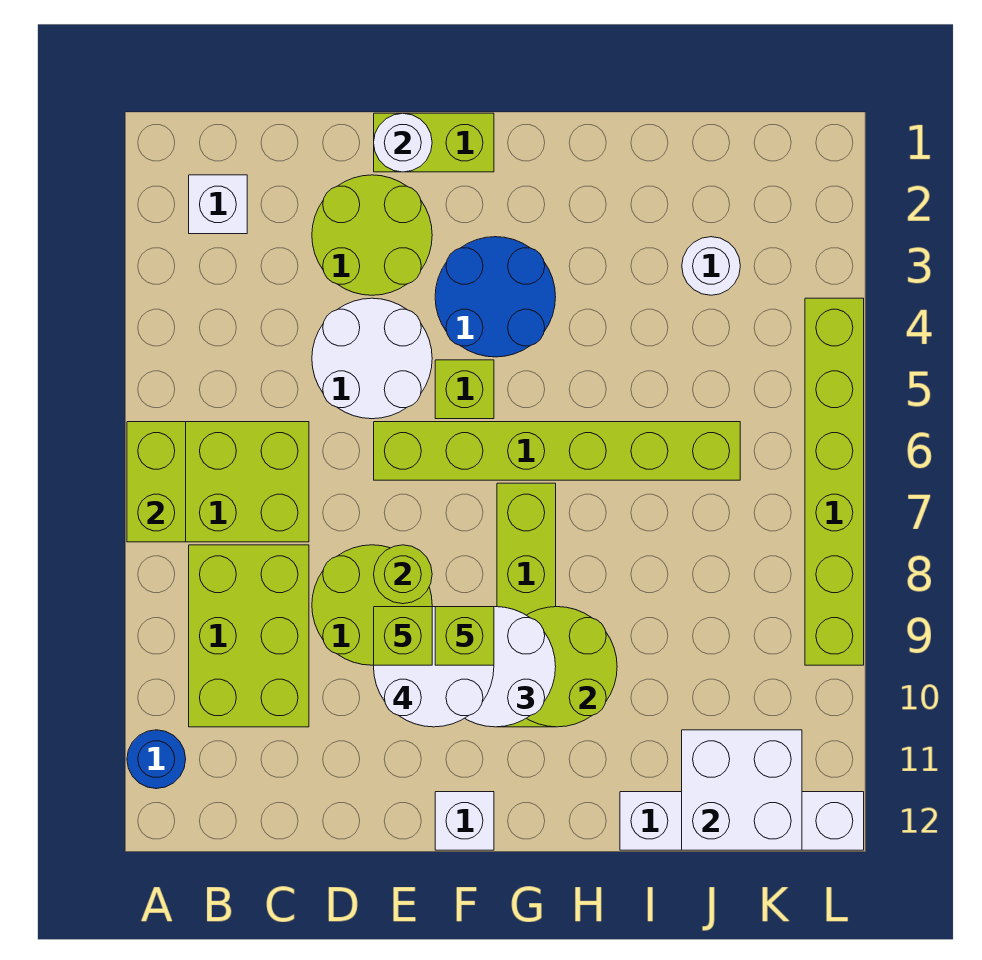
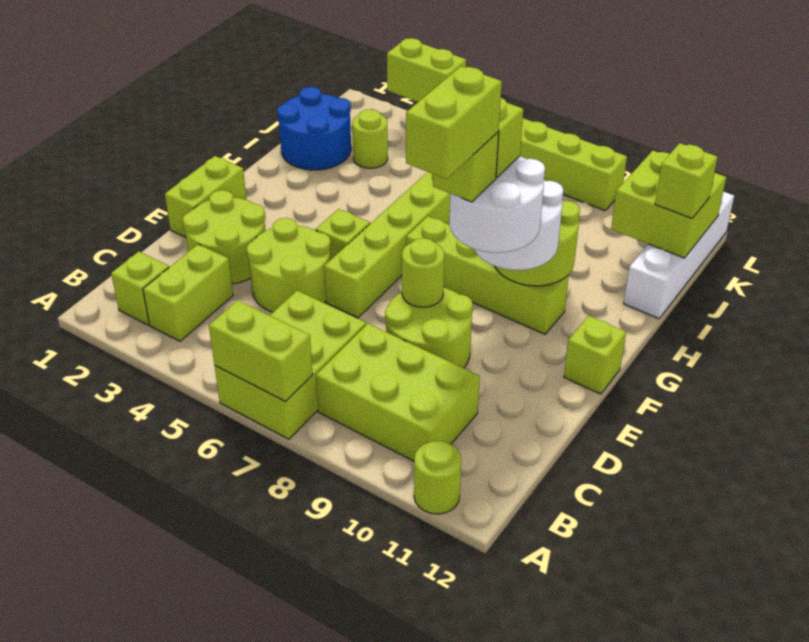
blue 1x1 round brick [127,730,186,789] -> lime 1x1 round brick [414,441,461,514]
white 1x1 brick [189,175,247,234] -> lime 1x1 brick [111,252,169,325]
none -> lime 1x2 brick [143,244,233,341]
white 2x2 round brick [312,298,432,419] -> lime 2x2 round brick [247,218,331,312]
none -> lime 1x2 brick [406,67,502,179]
white 1x1 round brick [374,113,432,172] -> none
blue 2x2 round brick [435,237,556,357] -> blue 2x2 round brick moved to [277,87,351,170]
white 1x1 brick [435,792,494,850] -> lime 1x1 brick [564,316,626,394]
white 1x1 round brick [682,237,740,295] -> lime 1x1 round brick [352,109,388,168]
white 2x2 brick [682,730,802,850] -> lime 2x2 brick [611,151,726,258]
none -> lime 1x1 brick [655,143,717,218]
none -> lime 1x2 brick [387,38,466,102]

